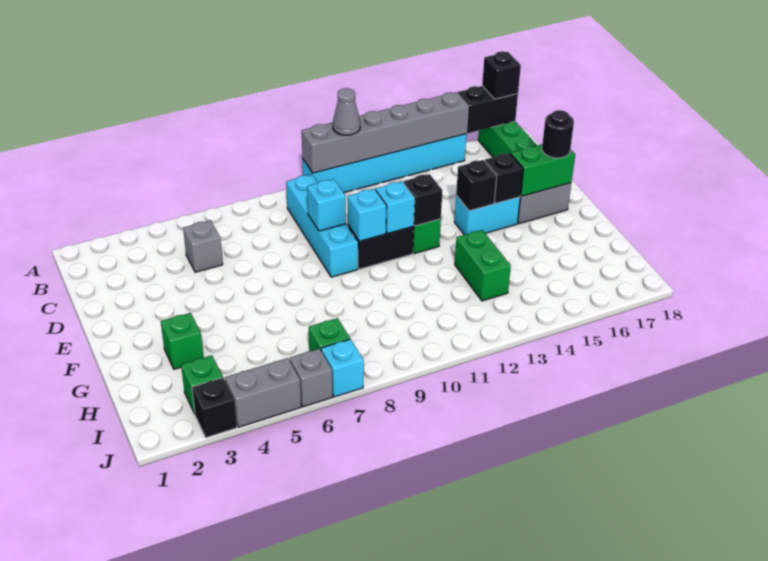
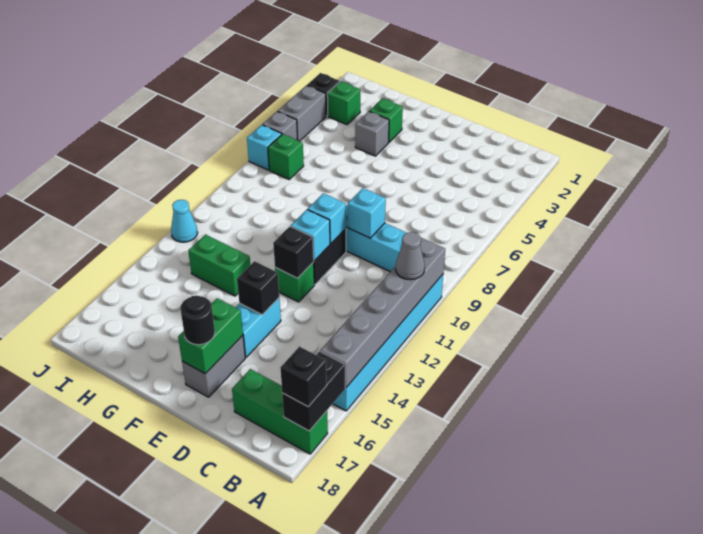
grey 1x1 brick [183,220,223,272] -> grey 1x1 brick moved to [355,111,389,156]
black 1x1 brick [485,153,523,203] -> none
none -> cyan 1x1 cone [171,200,198,242]

